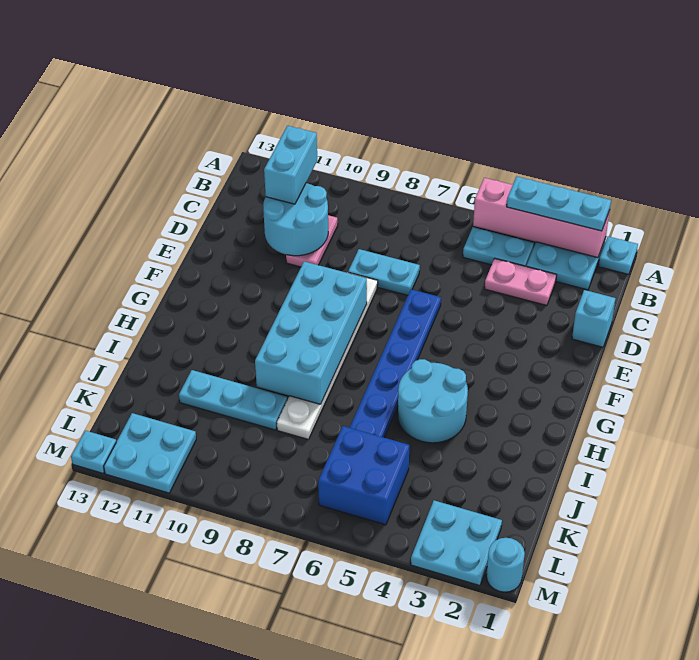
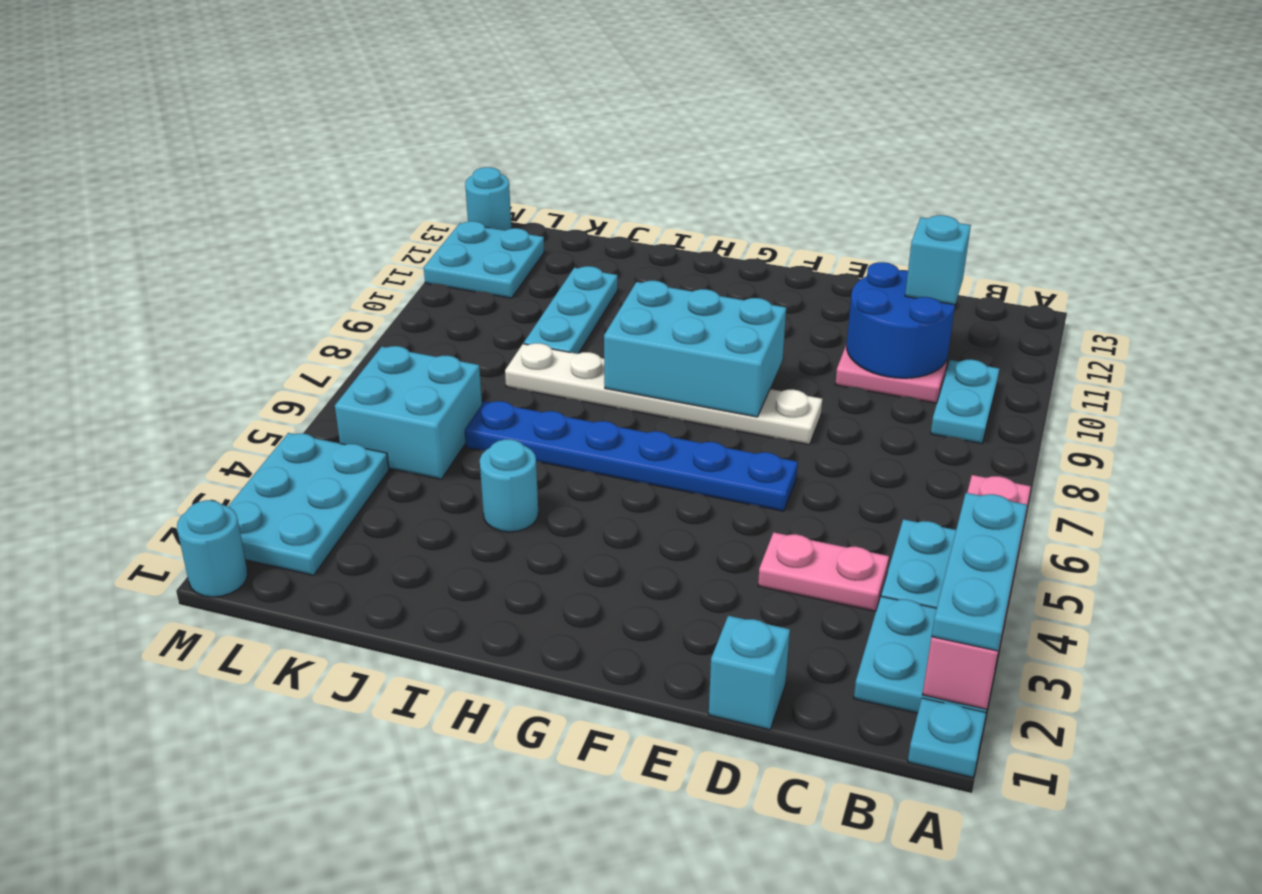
cyan 1x2 brick [264,126,317,204] -> cyan 1x1 brick [905,215,971,304]
pink 1x2 plate [485,259,557,306] -> pink 1x2 plate turned to [758,532,889,611]
cyan 2x2 round brick [263,183,328,256] -> blue 2x2 round brick [847,262,955,378]
cyan 1x2 plate [348,249,420,295] -> cyan 1x2 plate moved to [931,360,999,444]
cyan 2x4 brick [255,262,367,404] -> cyan 2x3 brick [604,281,786,417]
cyan 2x2 round brick [398,359,468,443] -> cyan 1x1 round brick [480,439,538,532]
blue 2x2 brick [318,426,409,525] -> cyan 2x2 brick [335,346,482,479]
cyan 2x2 plate [411,500,502,586] -> cyan 2x3 plate [228,433,389,575]
cyan 1x1 plate [71,431,116,473] -> cyan 1x1 round brick [465,167,511,230]

